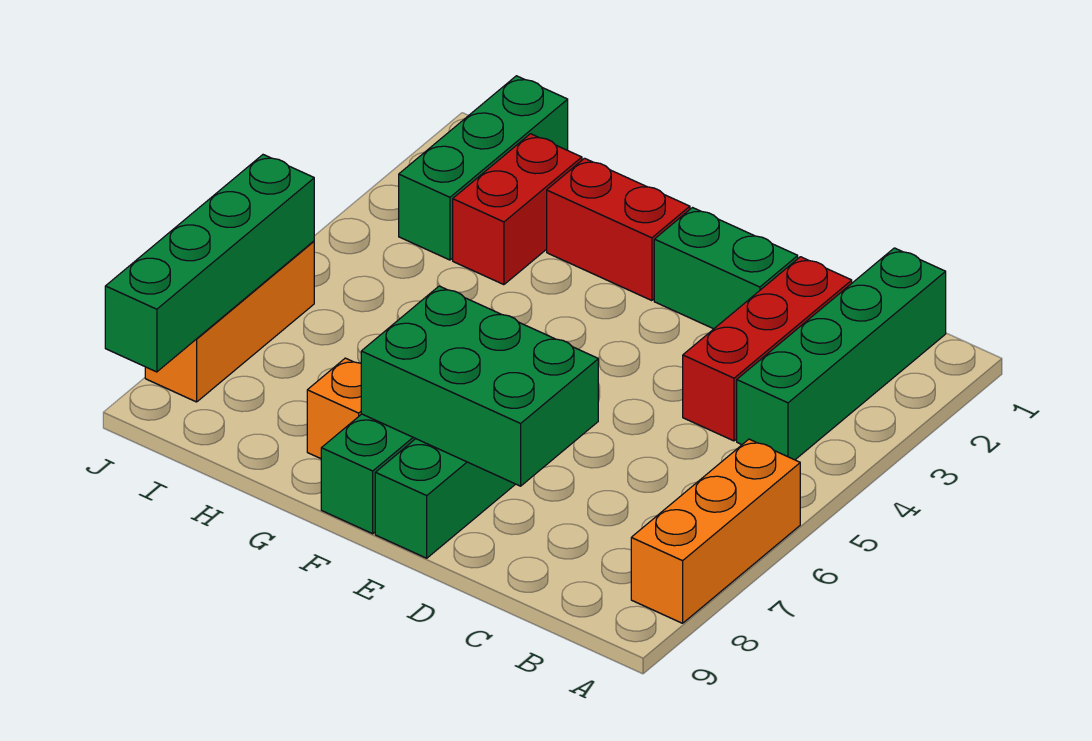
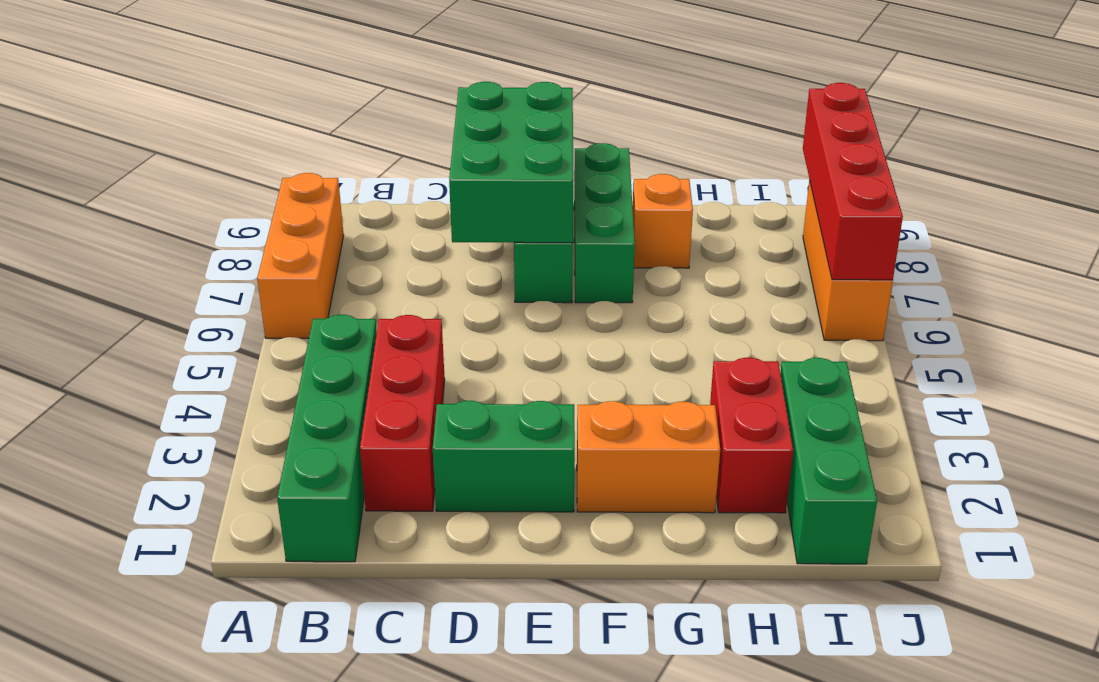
green 2x3 brick [361,286,598,486] -> green 2x3 brick turned to [449,82,574,243]
red 1x2 brick [547,158,690,301] -> orange 1x2 brick [577,401,720,513]
green 1x4 brick [105,155,314,372] -> red 1x4 brick [803,83,903,280]

